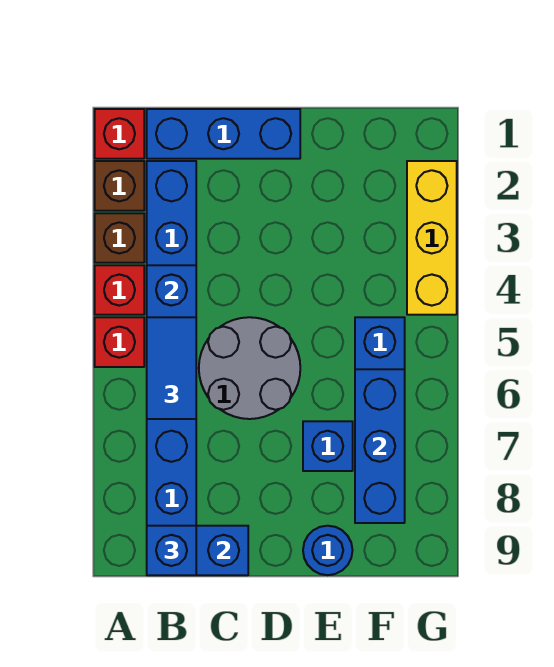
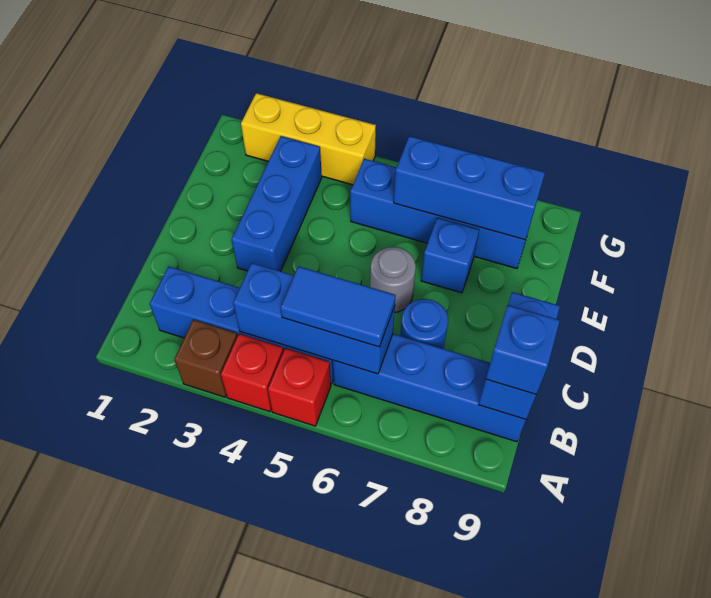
red 1x1 brick [95,109,144,159] -> none
brown 1x1 brick [95,161,144,211] -> none
blue 1x3 brick [147,109,300,159] -> blue 1x3 brick moved to [232,136,322,271]
grey 2x2 round brick [199,317,300,419] -> grey 1x1 round brick [370,247,416,312]
blue 1x1 round brick [303,526,352,575] -> blue 1x1 round brick moved to [400,299,448,349]

